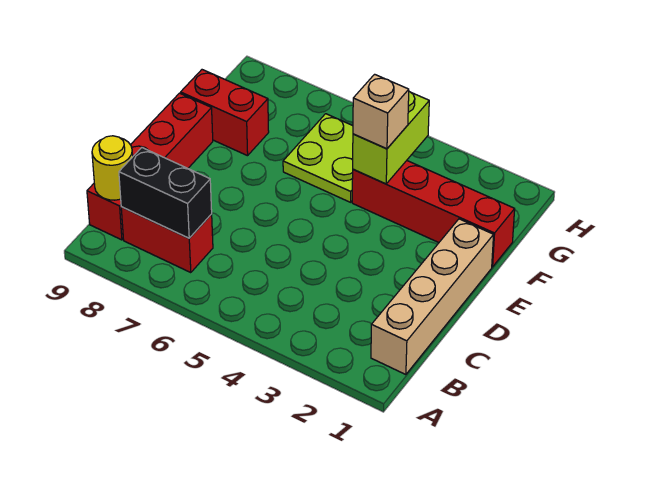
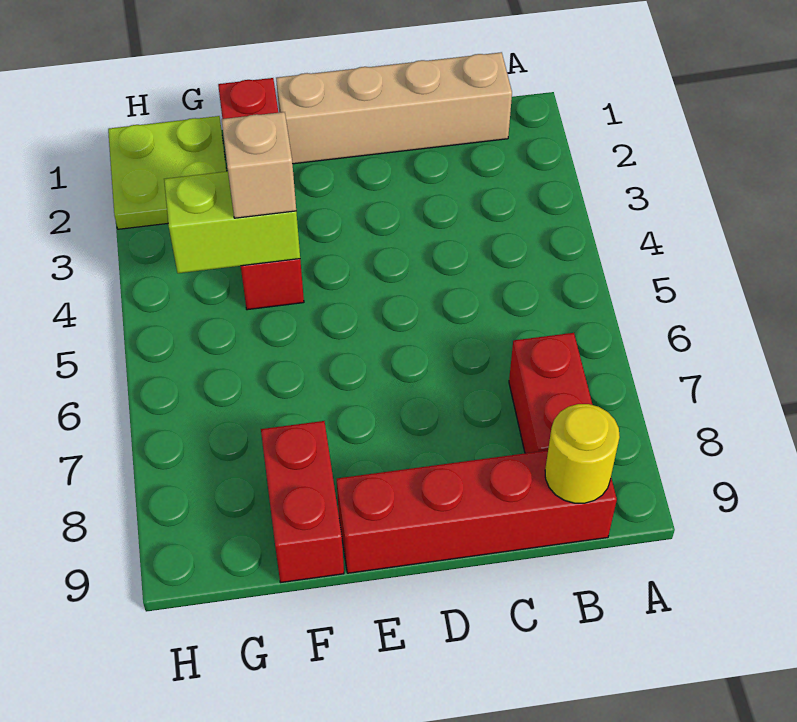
black 1x2 brick [119,148,212,238] -> none
lime 2x2 plate [283,114,353,202] -> lime 2x2 plate moved to [108,116,226,229]

